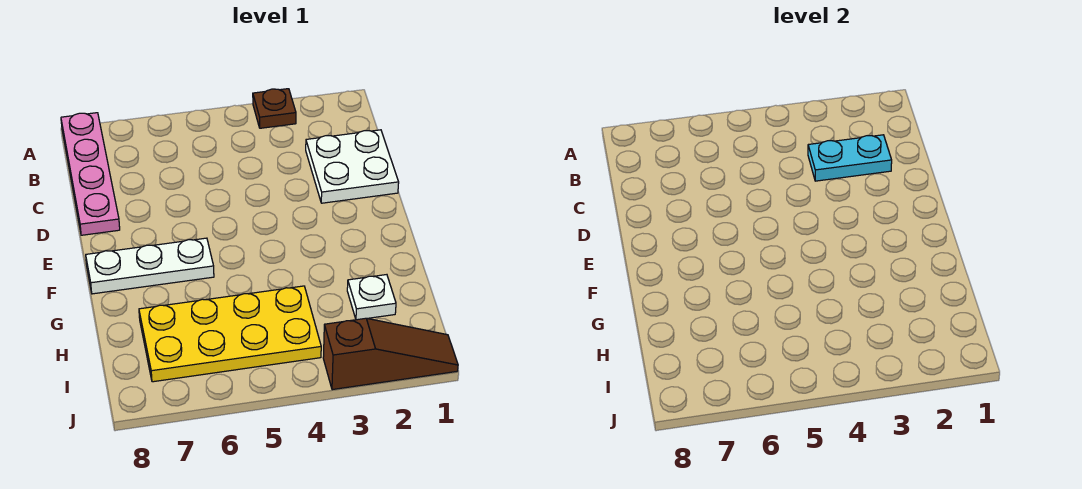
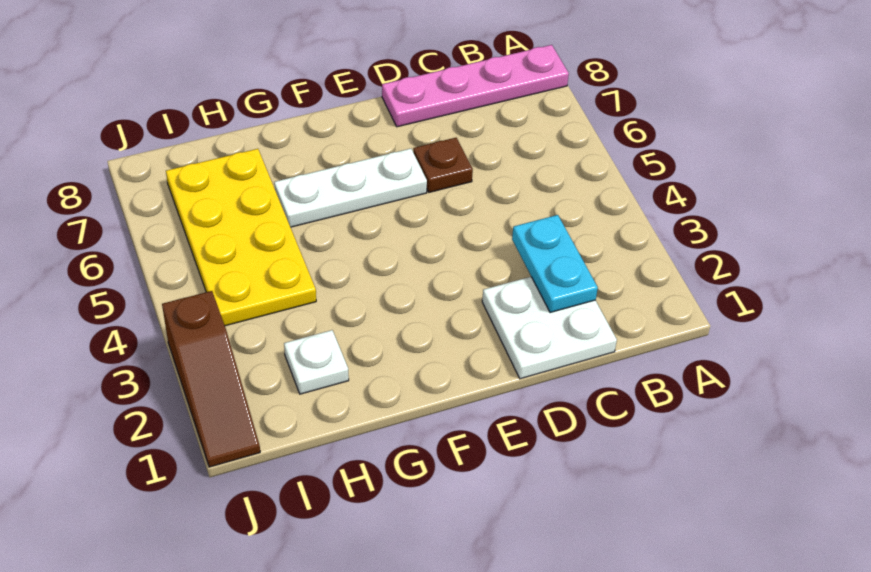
brown 1x1 plate [253,89,296,128] -> brown 1x1 plate moved to [413,138,473,192]
white 1x3 plate [86,238,214,294] -> white 1x3 plate turned to [274,149,427,227]

